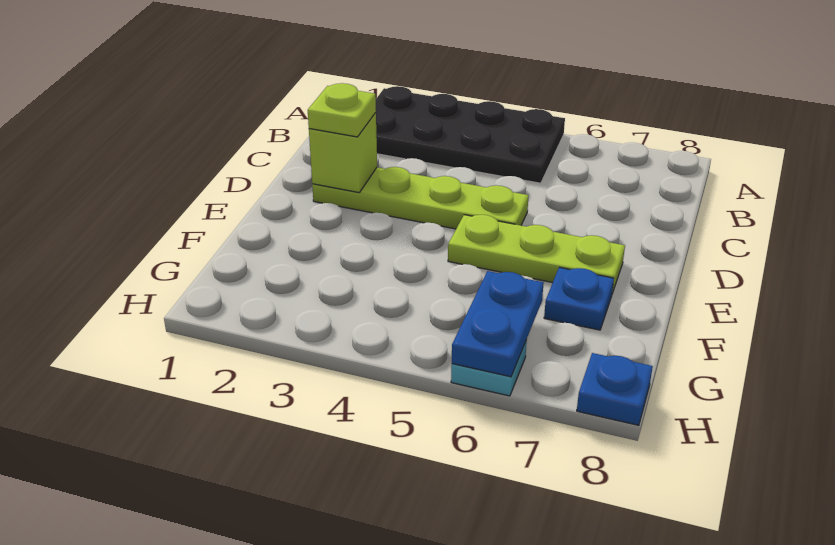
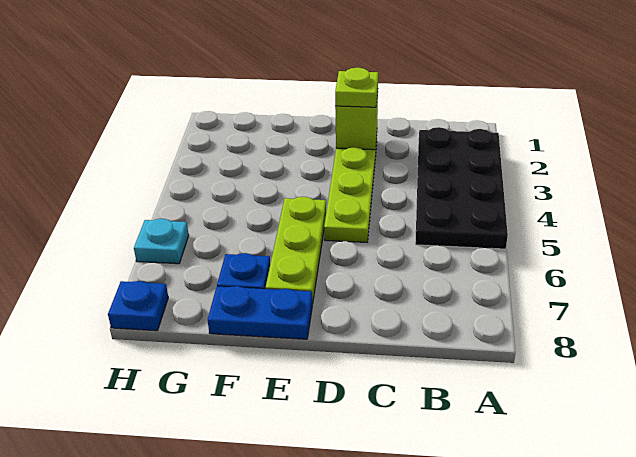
blue 1x2 plate [452,271,544,377] -> blue 1x2 plate moved to [208,286,312,339]

